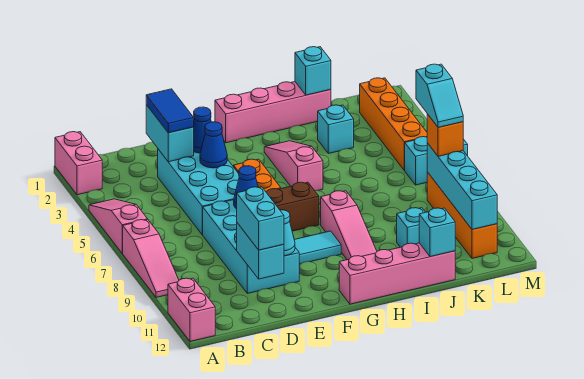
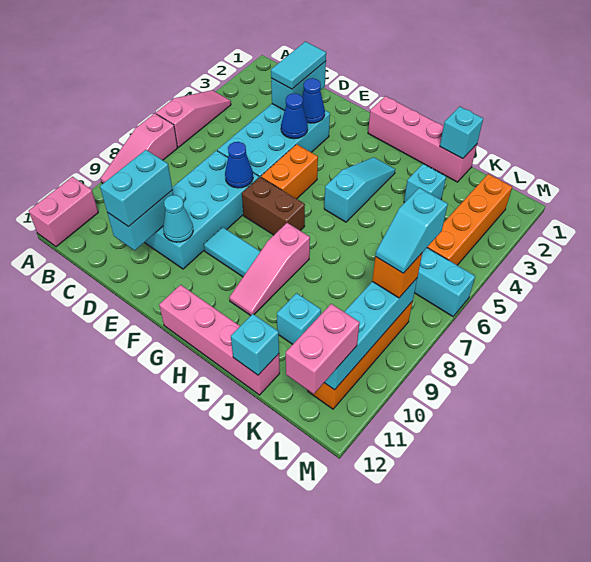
pink 1x2 brick [55,132,102,195] -> pink 1x2 brick moved to [286,304,360,394]
blue 1x2 tile [146,89,194,133] -> cyan 1x2 tile [271,42,326,89]
pink 1x3 slope [264,141,323,191] -> cyan 1x3 slope [324,157,395,222]

